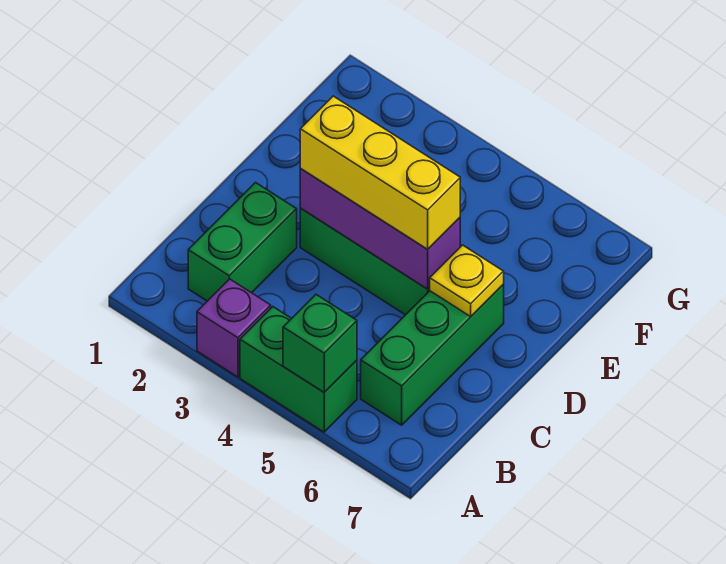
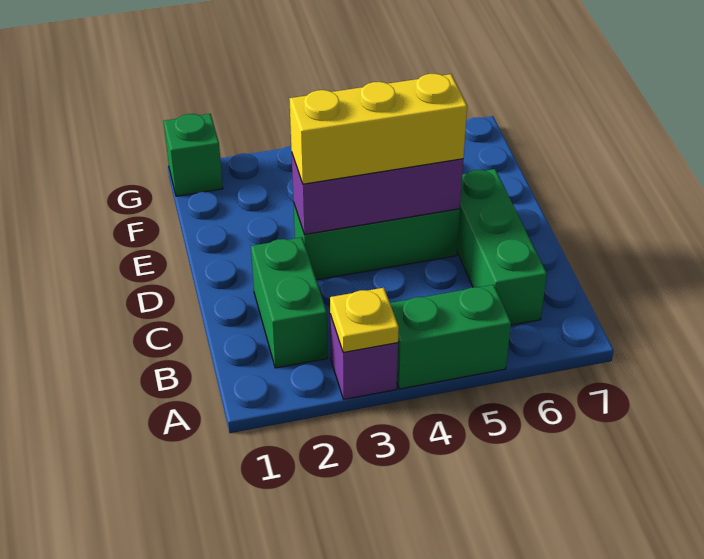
green 1x1 brick [283,295,357,392] -> green 1x1 brick moved to [164,114,223,196]
yellow 1x1 plate [429,245,504,316] -> yellow 1x1 plate moved to [330,288,399,353]

